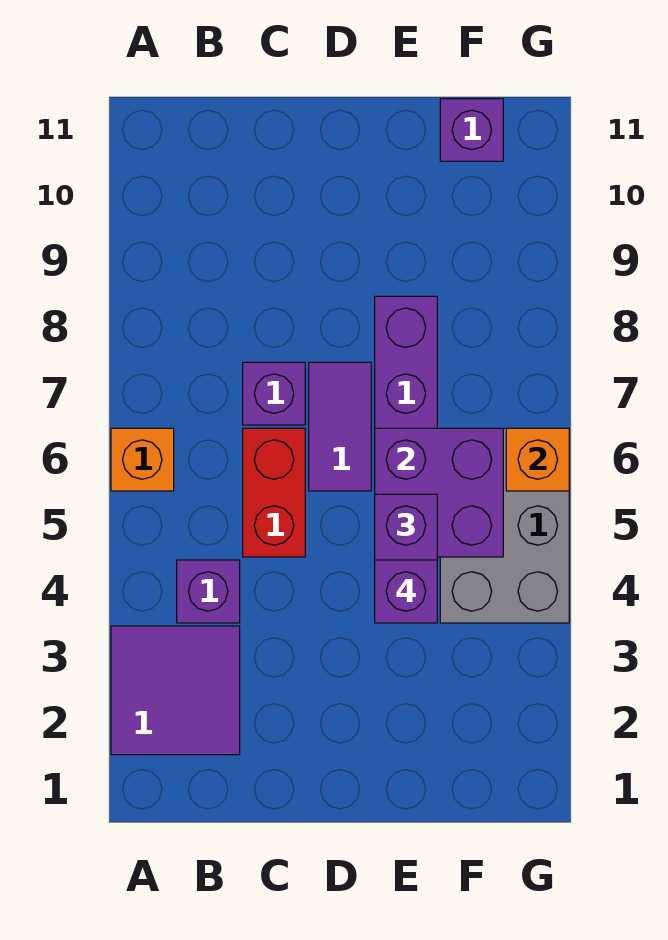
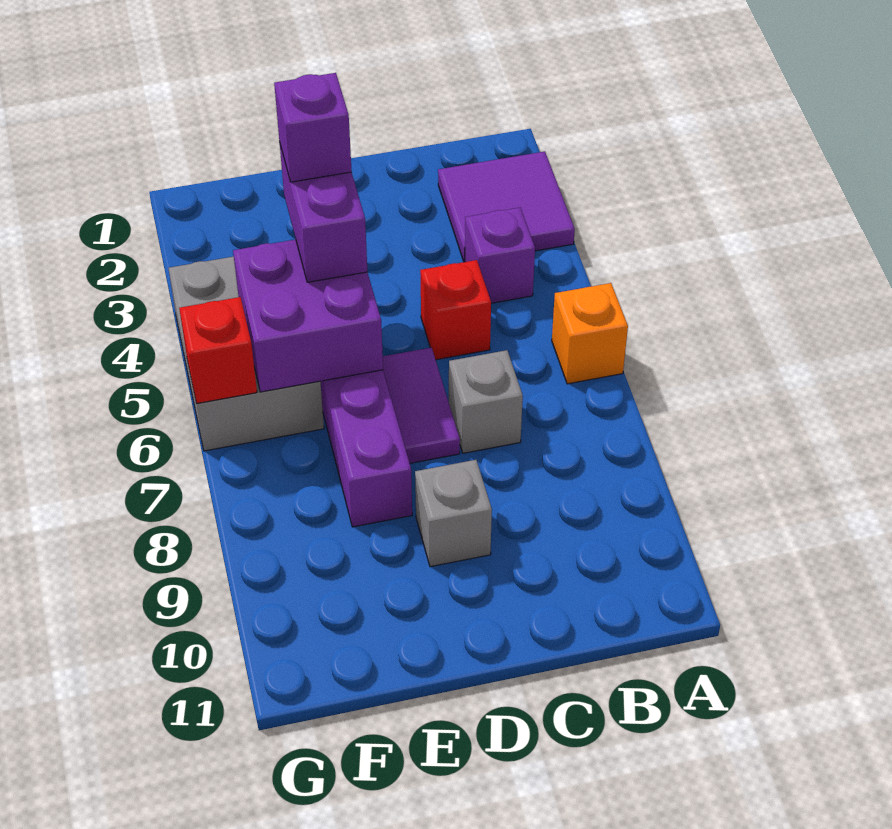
red 1x2 brick [243,428,305,557] -> red 1x1 brick [420,260,491,360]
purple 1x1 brick [243,362,305,425] -> grey 1x1 brick [449,350,523,453]
none -> grey 1x1 brick [415,460,492,567]
purple 1x1 brick [440,99,503,161] -> none
orange 1x1 brick [506,428,569,491] -> red 1x1 brick [179,297,257,404]

